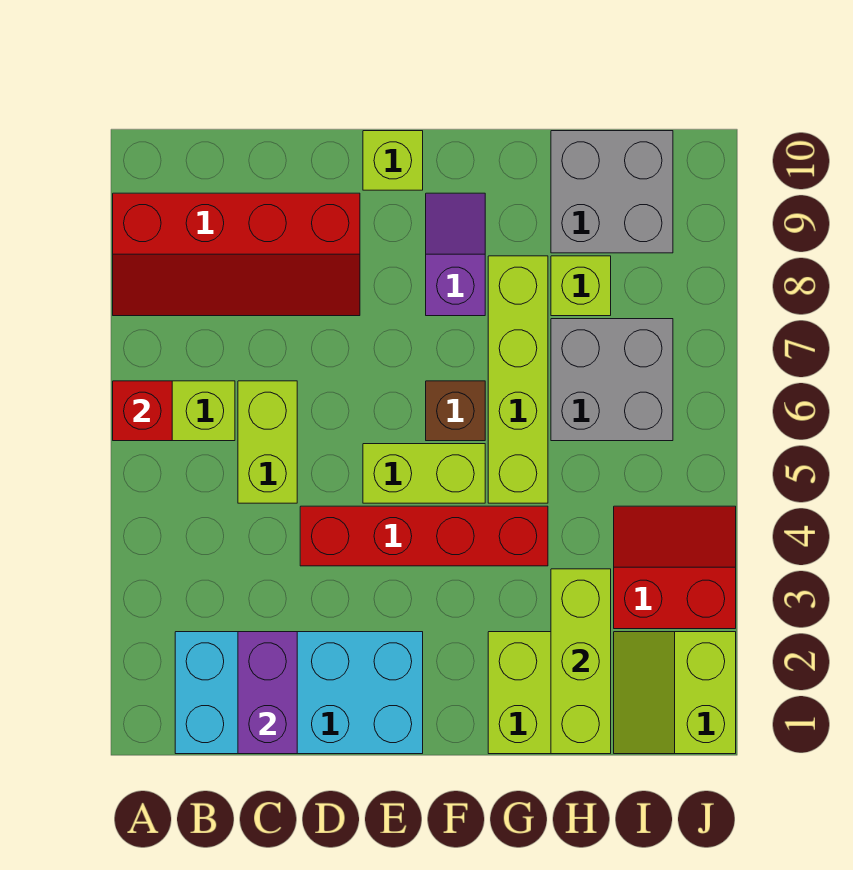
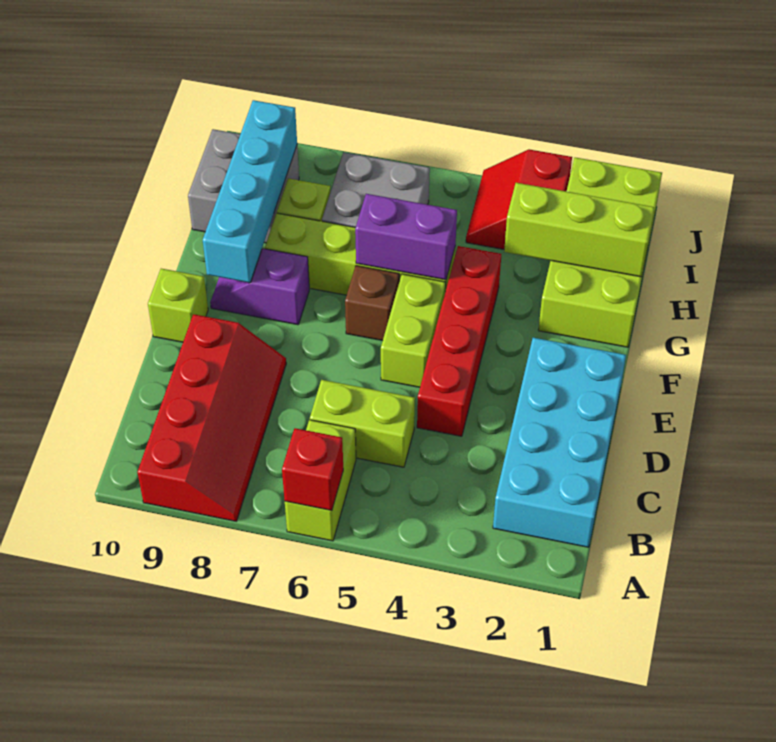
purple 1x2 brick [238,632,297,754] -> purple 1x2 brick moved to [355,194,457,280]
none -> cyan 1x4 brick [203,100,297,283]

